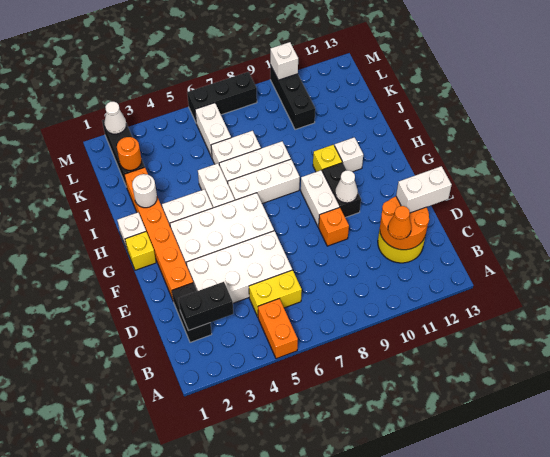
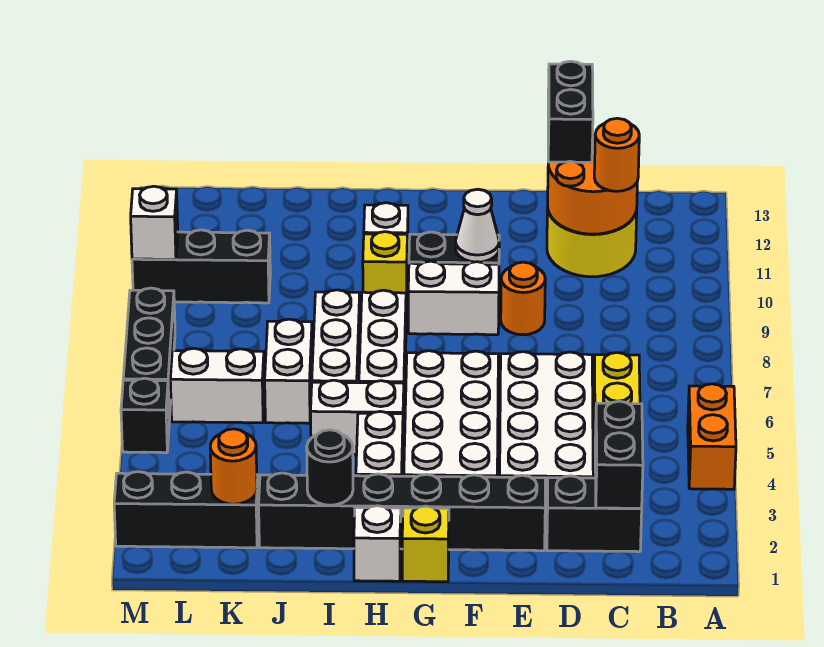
orange 1x2 brick [258,299,298,359] -> orange 1x2 brick turned to [688,384,736,489]
orange 1x1 cone [388,206,411,239] -> orange 1x1 round brick [594,118,639,191]
white 1x2 brick [396,166,452,213] -> black 1x2 brick [548,61,593,162]
orange 1x6 brick [124,167,193,302] -> black 1x6 brick [259,473,545,551]
orange 1x1 brick [319,207,349,246] -> orange 1x1 round brick [501,262,545,335]
white 1x1 round brick [132,174,157,208] -> black 1x1 round brick [307,430,353,505]
white 1x1 cone [104,102,126,134] -> none
none -> black 1x1 brick [121,378,169,453]

